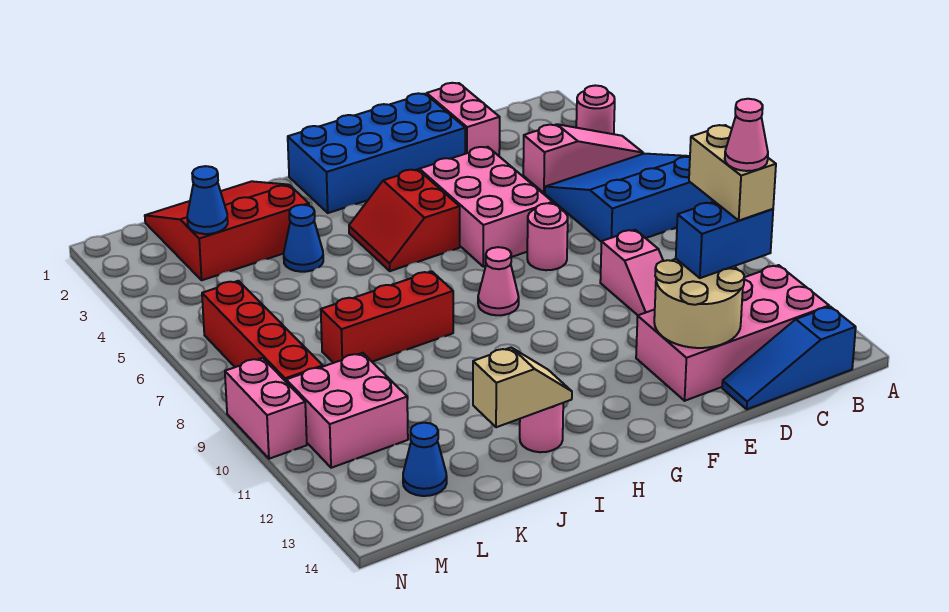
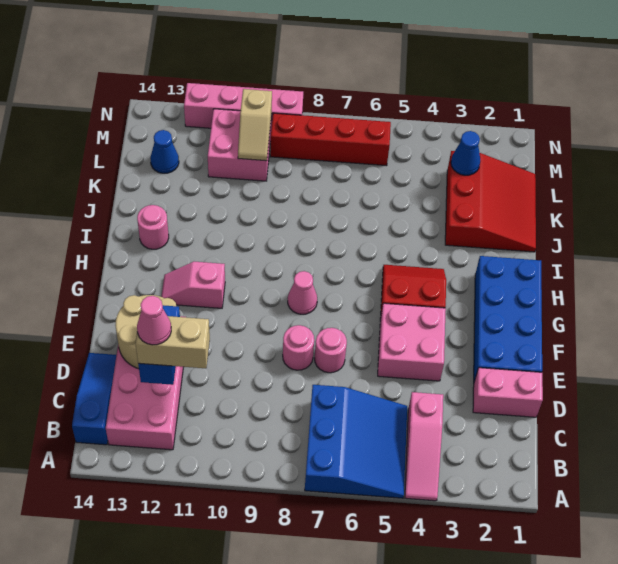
pink 1x1 round brick [576,85,615,134] -> pink 1x1 round brick moved to [283,325,314,370]
pink 1x2 slope [600,230,663,315] -> pink 1x2 slope moved to [161,262,225,308]
pink 2x3 brick [419,147,553,267] -> pink 2x2 brick [378,303,446,381]
red 1x3 brick [321,271,453,363] -> none
tan 1x2 slope [473,348,572,427] -> tan 1x2 slope moved to [238,89,272,161]
blue 1x1 cone [284,205,323,272] -> none
pink 1x2 brick [225,358,307,459] -> pink 1x4 brick [184,83,303,128]

